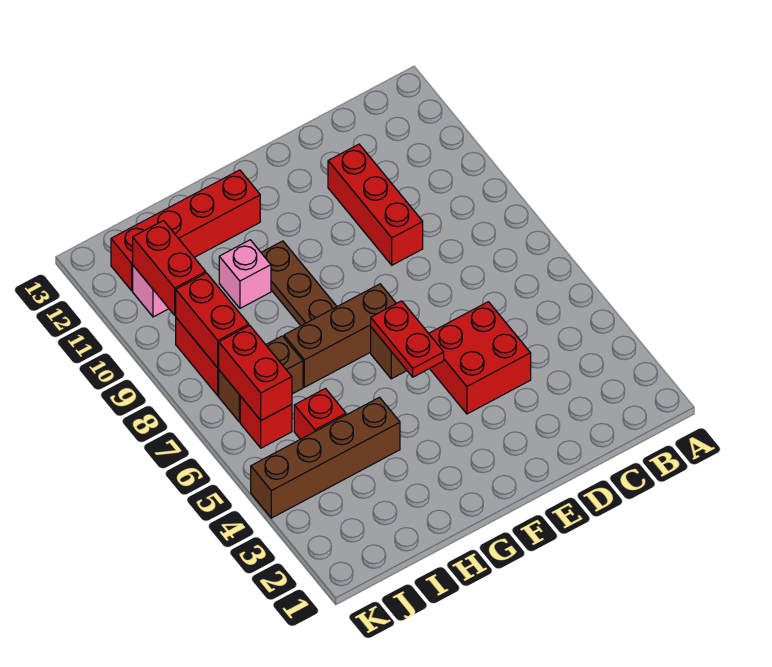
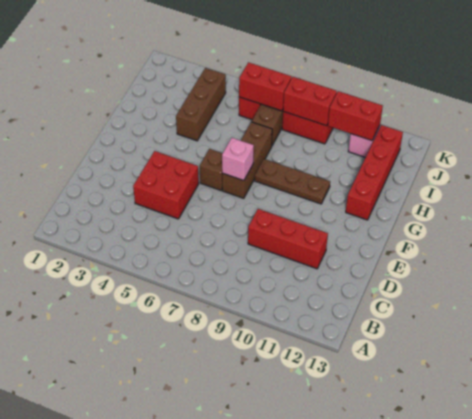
red 1x2 plate [371,301,444,377] -> none
brown 1x4 brick [251,397,400,518] -> brown 1x3 brick [176,68,226,141]
pink 1x1 brick [219,240,271,308] -> pink 1x1 brick moved to [222,138,254,181]
red 1x1 brick [294,388,346,439] -> none

